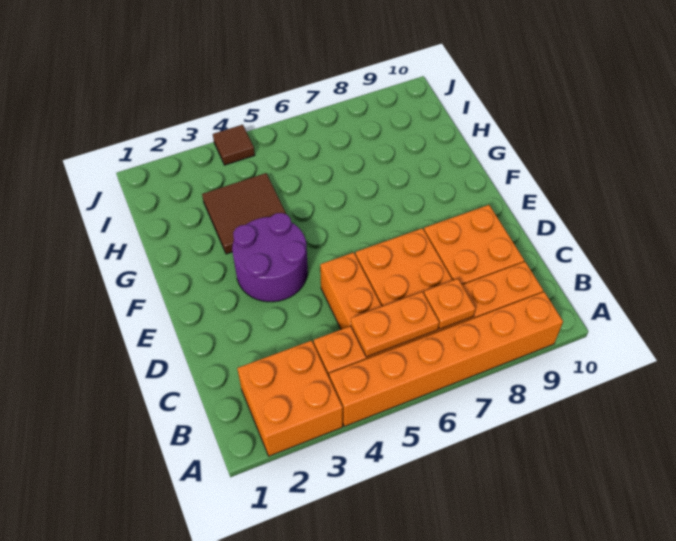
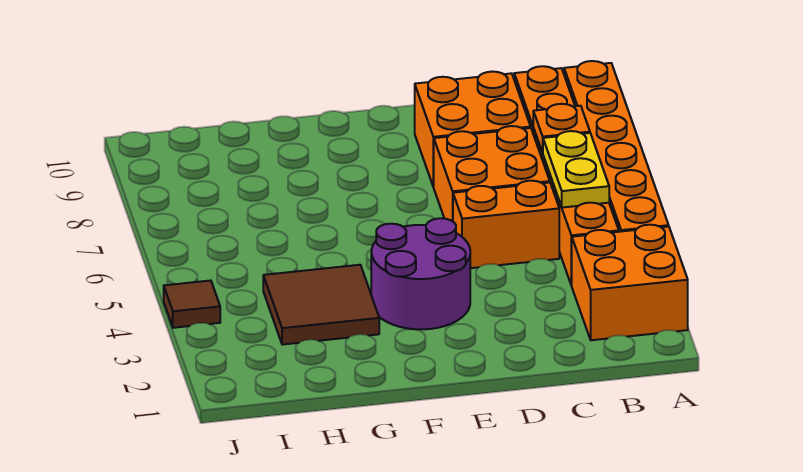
orange 1x2 plate [351,292,439,357] -> yellow 1x2 plate [543,131,609,208]

